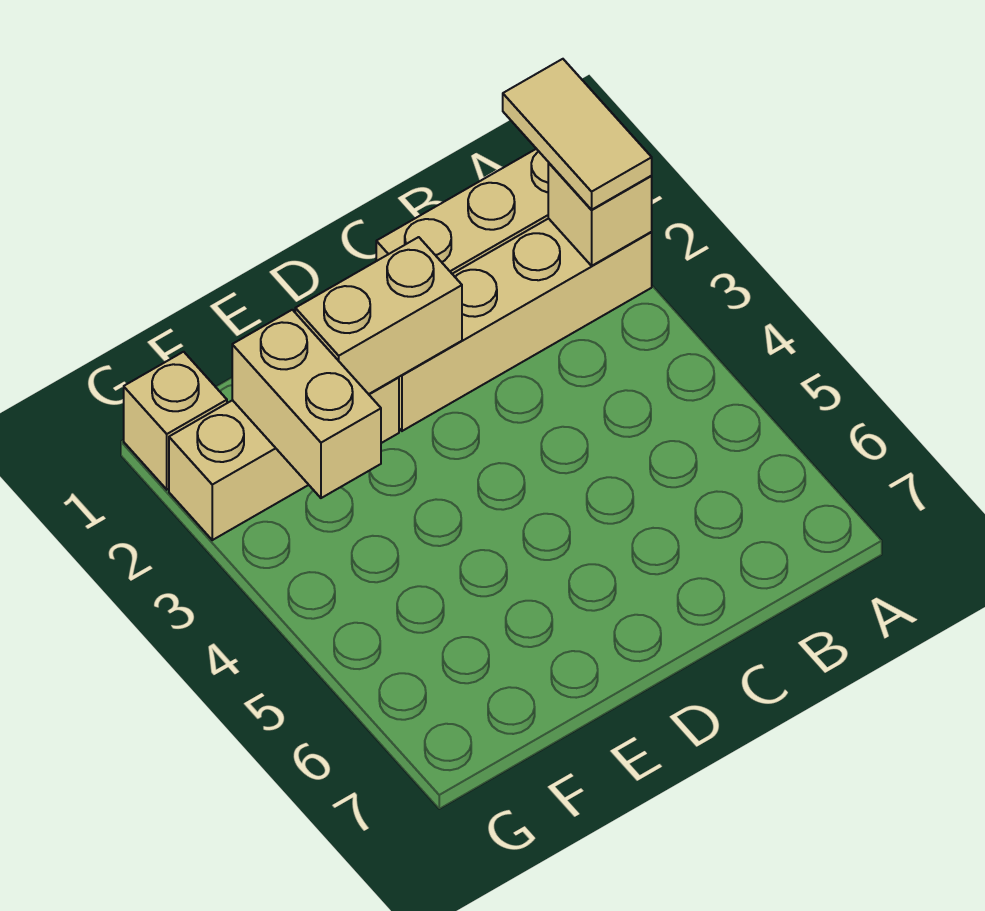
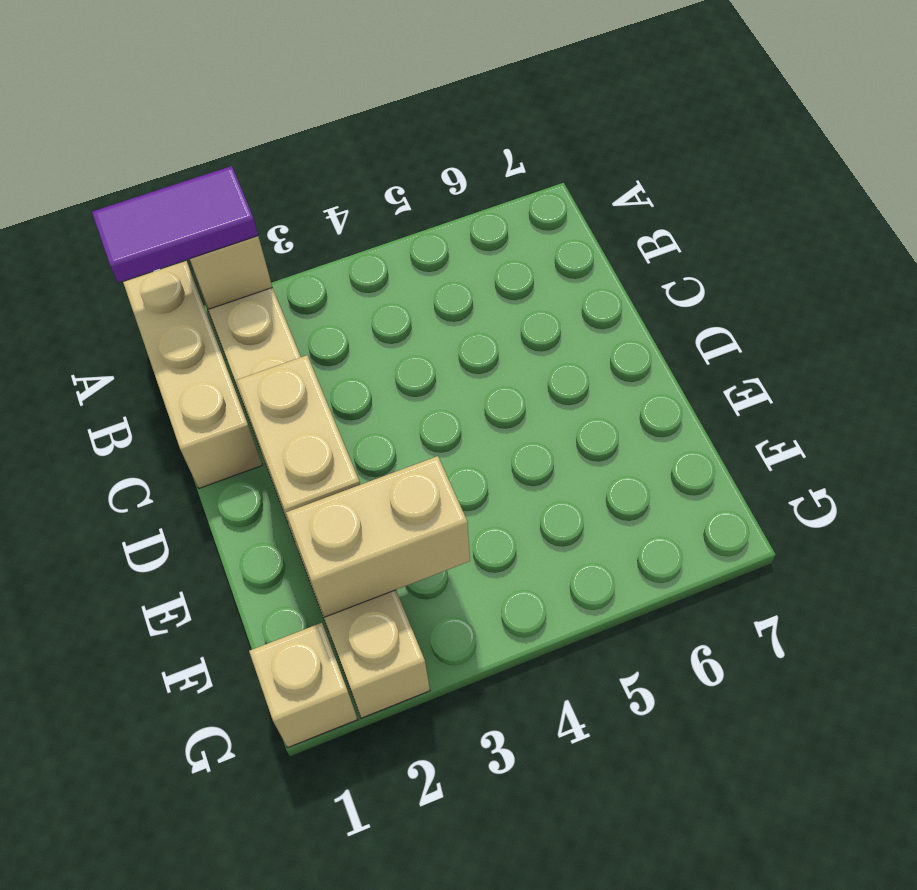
tan 1x2 tile [503,59,652,210] -> purple 1x2 tile [92,166,258,283]

